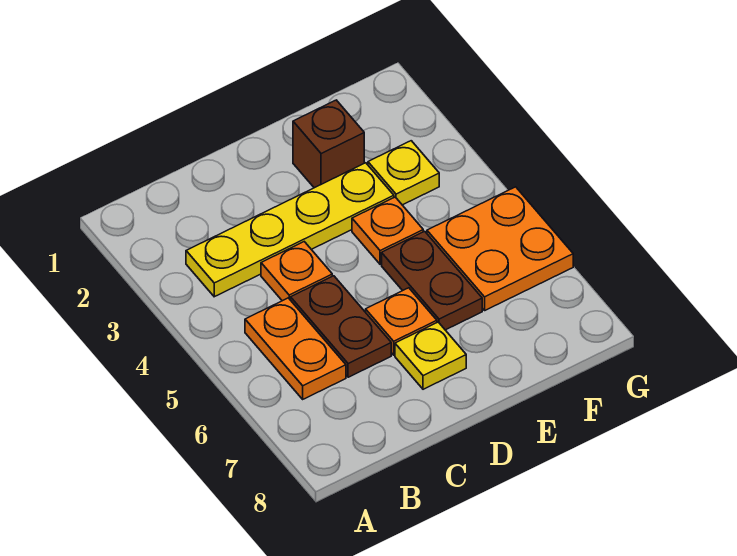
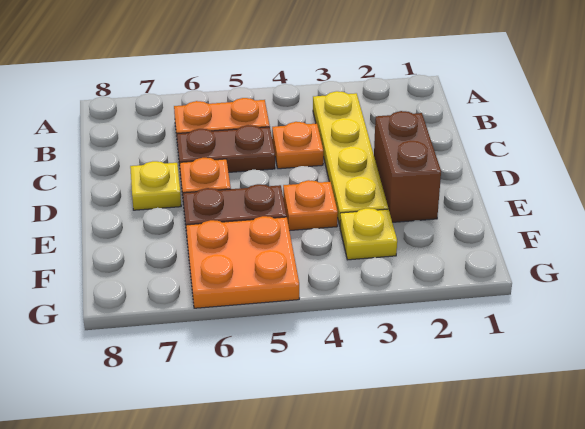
brown 1x1 brick [293,100,364,188] -> brown 1x2 brick [374,111,441,222]

